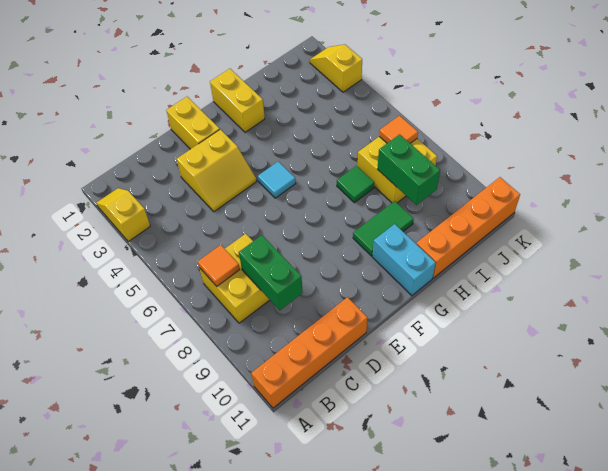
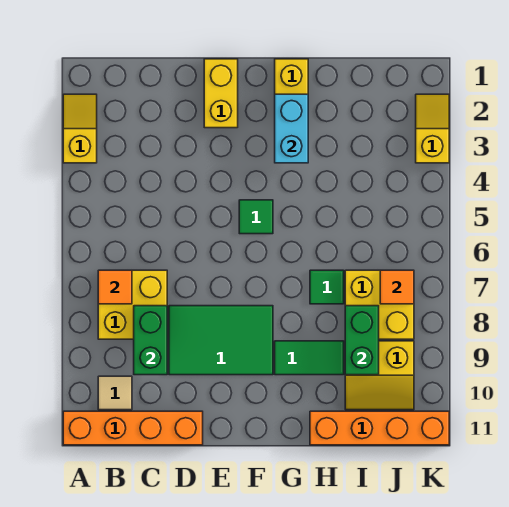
none -> tan 1x1 tile [98,376,132,410]
yellow 2x2 slope [177,129,257,212] -> yellow 2x2 slope moved to [345,341,414,410]
none -> green 2x3 tile [169,306,273,375]
cyan 1x1 tile [258,161,296,198] -> green 1x1 tile [239,200,273,234]
cyan 1x2 brick [372,224,436,296] -> cyan 1x2 brick moved to [275,94,308,163]

